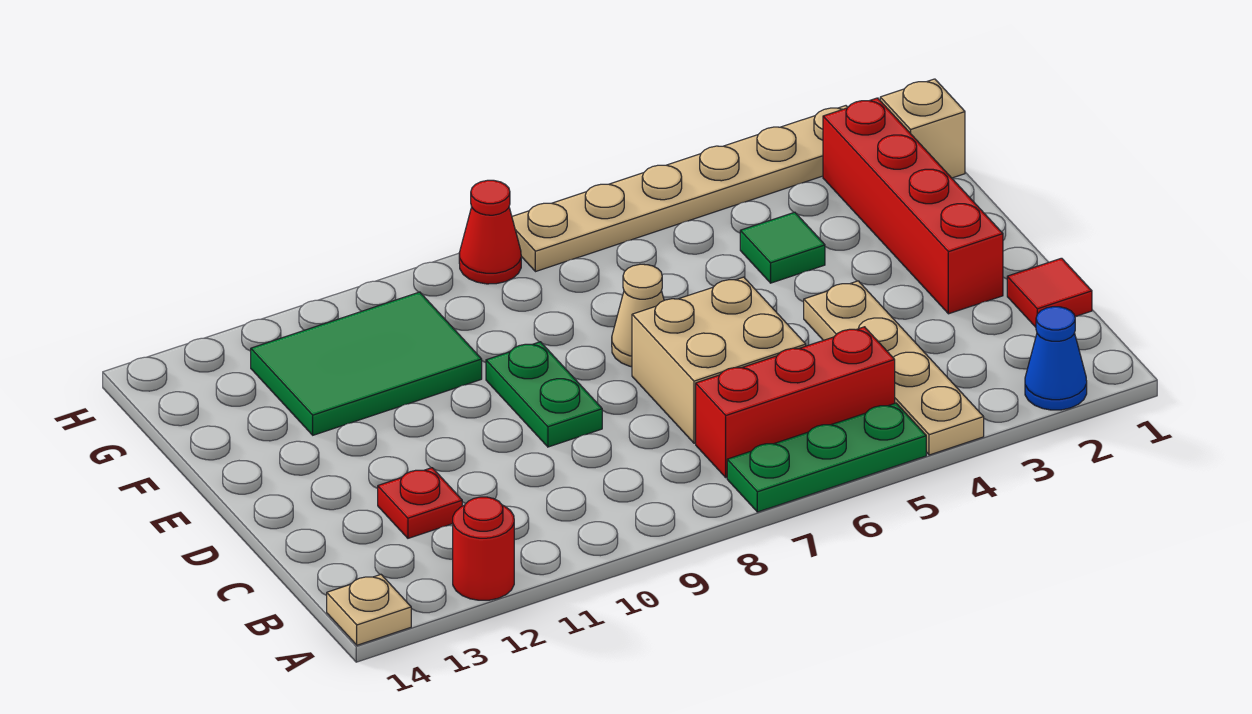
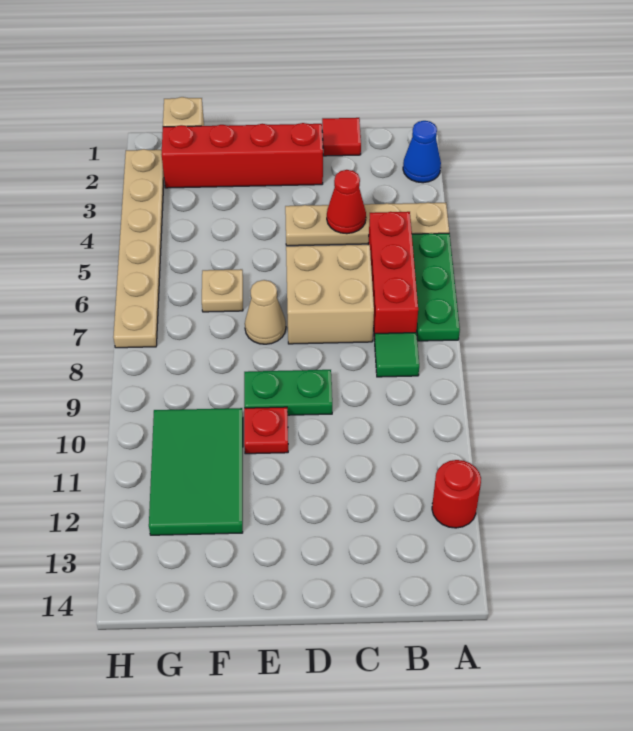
tan 1x1 plate [327,575,411,645] -> tan 1x1 plate moved to [202,269,243,312]
red 1x1 plate [378,468,462,538] -> red 1x1 plate moved to [244,407,288,454]
green 1x1 tile [740,212,825,283] -> green 1x1 tile moved to [375,333,419,377]
red 1x1 cone [459,180,521,284] -> red 1x1 cone moved to [327,170,366,234]

